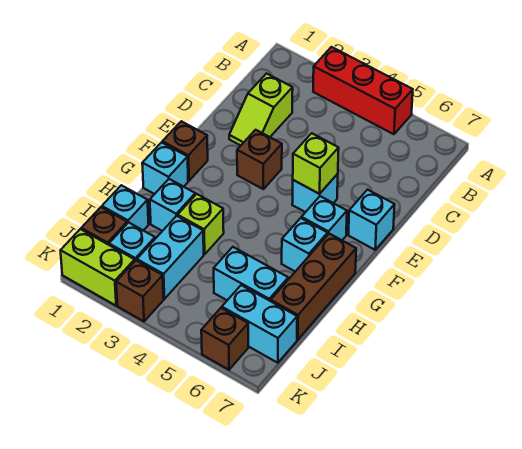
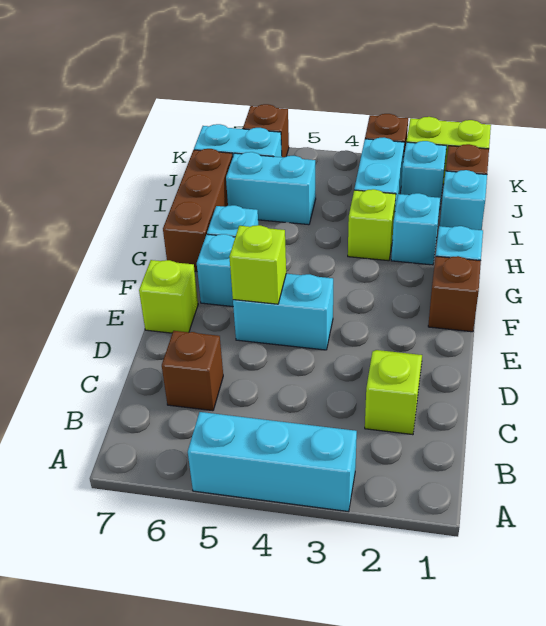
red 1x3 brick [313,47,413,134] -> cyan 1x3 brick [188,412,357,512]
brown 1x1 brick [237,130,282,189] -> brown 1x1 brick moved to [162,331,223,411]
cyan 1x1 brick [292,174,338,212] -> cyan 1x2 brick [233,274,333,350]
cyan 1x1 brick [348,190,395,250] -> lime 1x1 brick [139,260,198,333]

